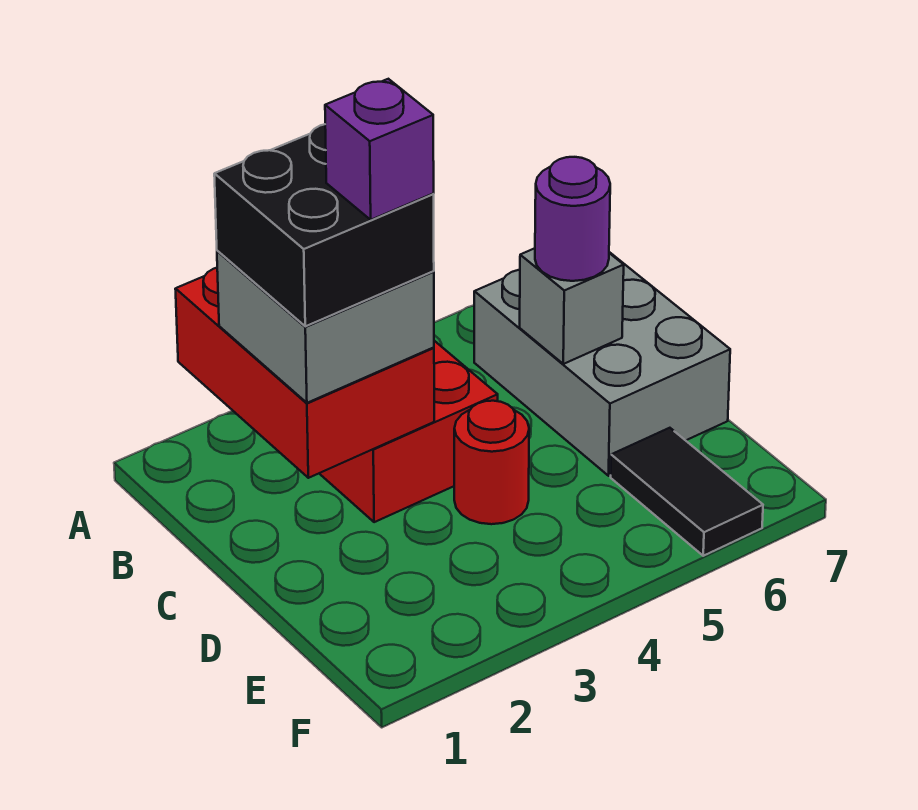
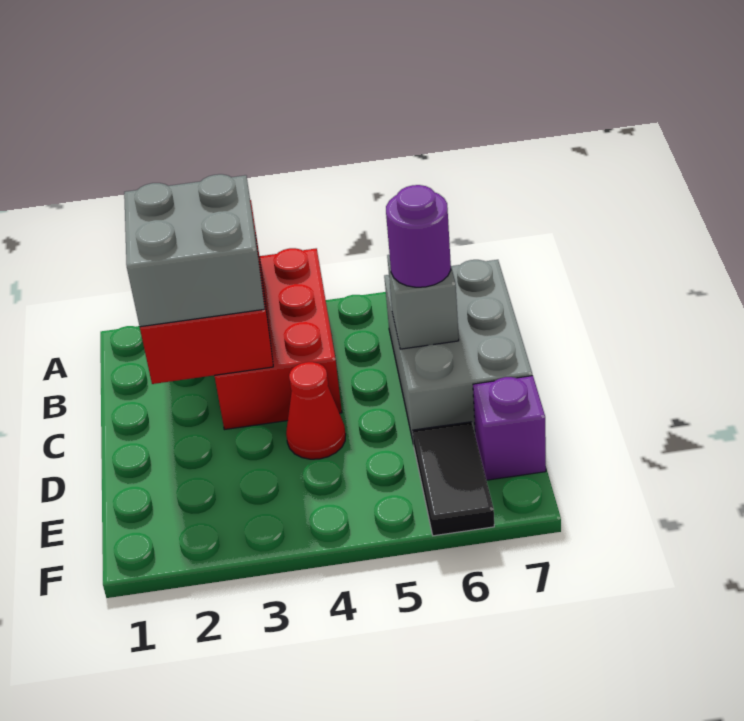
black 2x2 brick [214,124,434,326] -> none
purple 1x1 brick [325,79,434,220] -> purple 1x1 brick moved to [473,376,546,480]
red 1x1 round brick [454,401,529,524] -> red 1x1 cone [286,362,346,459]

